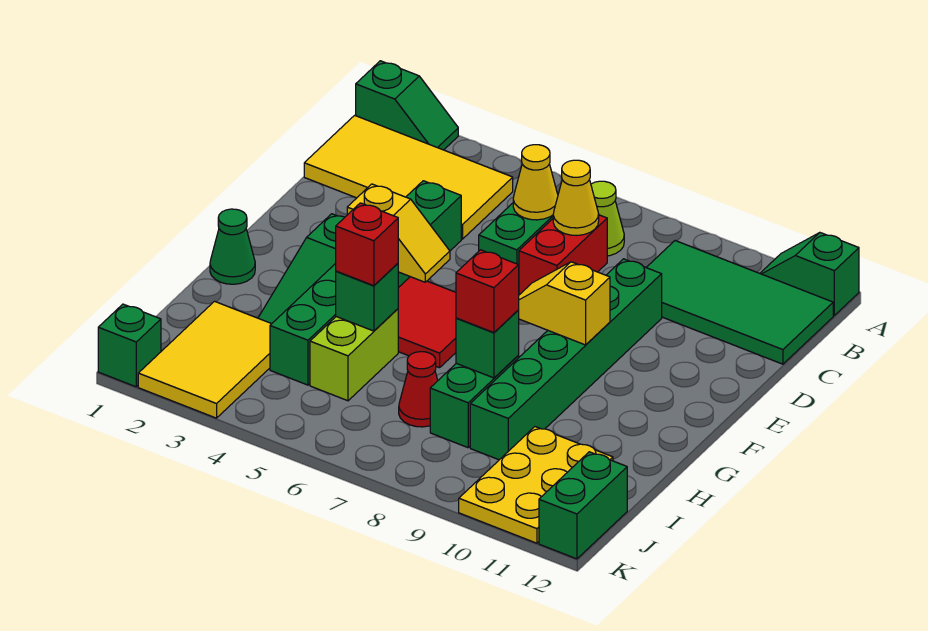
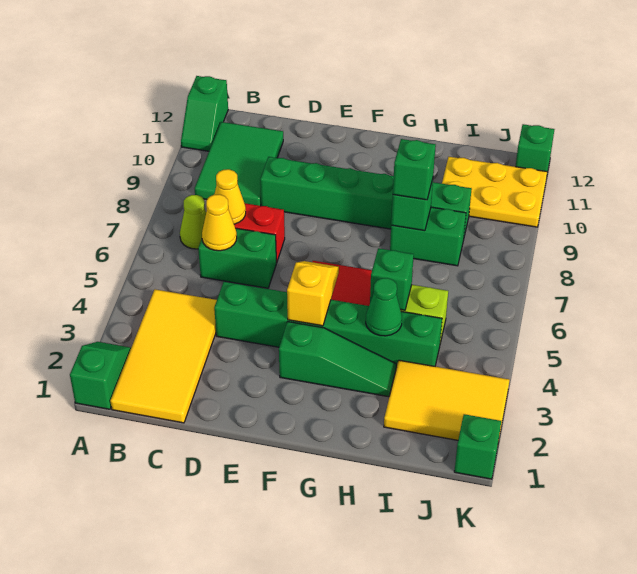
green 2x4 tile [646,241,833,364] -> green 2x3 tile [195,122,283,206]
yellow 1x2 slope [519,262,610,345] -> none
green 1x1 cone [210,209,255,284] -> green 1x1 cone moved to [366,278,402,336]
red 1x1 brick [336,203,398,286] -> none
red 1x1 brick [456,250,519,333] -> green 1x1 brick [393,139,436,200]
red 1x1 cone [399,352,438,427] -> none
green 1x2 brick [539,452,627,559] -> green 1x1 brick [515,124,555,173]

